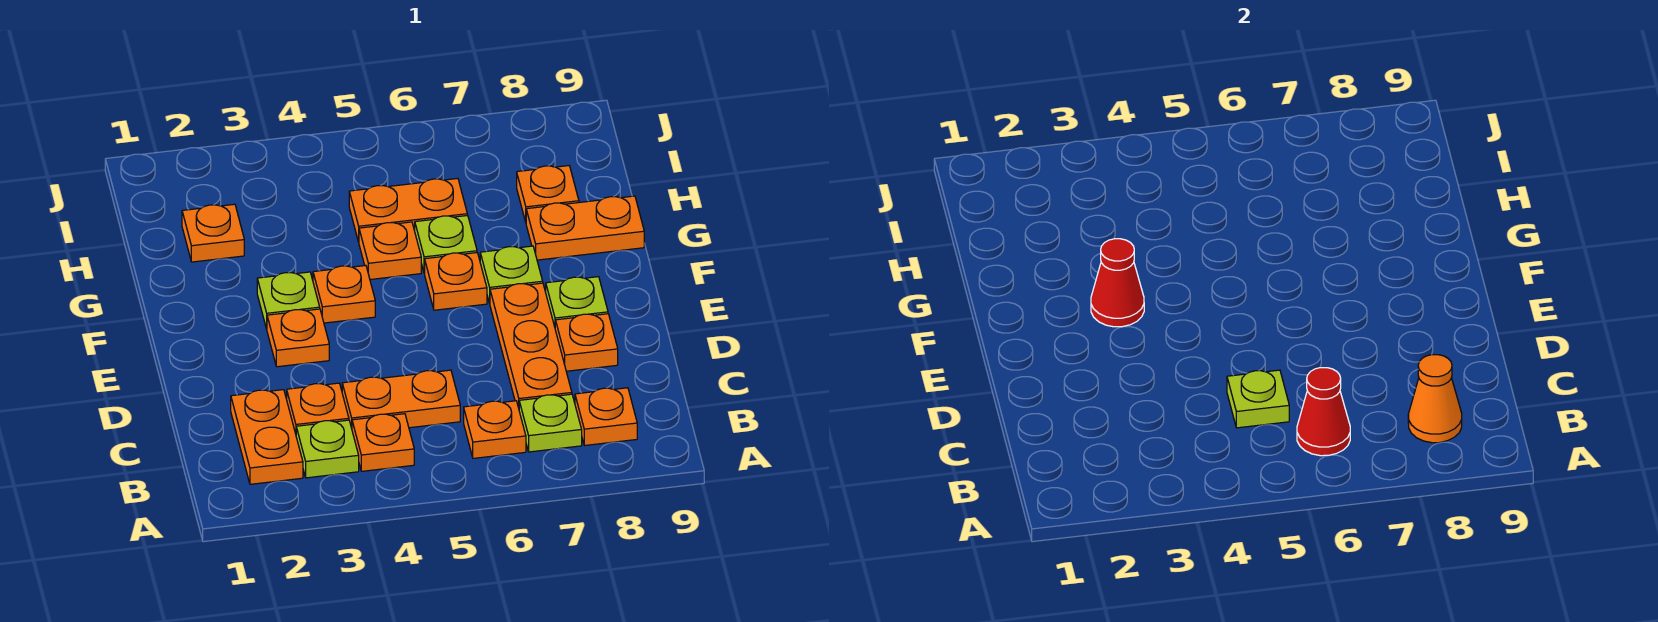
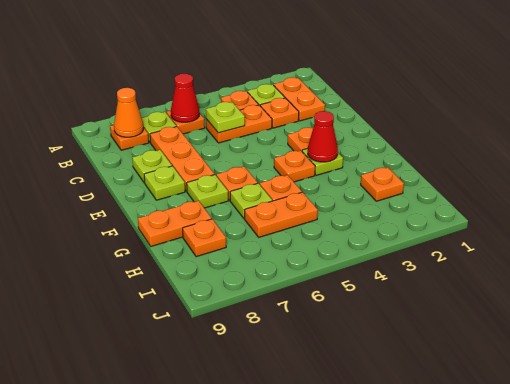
orange 1x1 plate [555,314,618,371] -> lime 1x1 plate [132,150,172,183]

